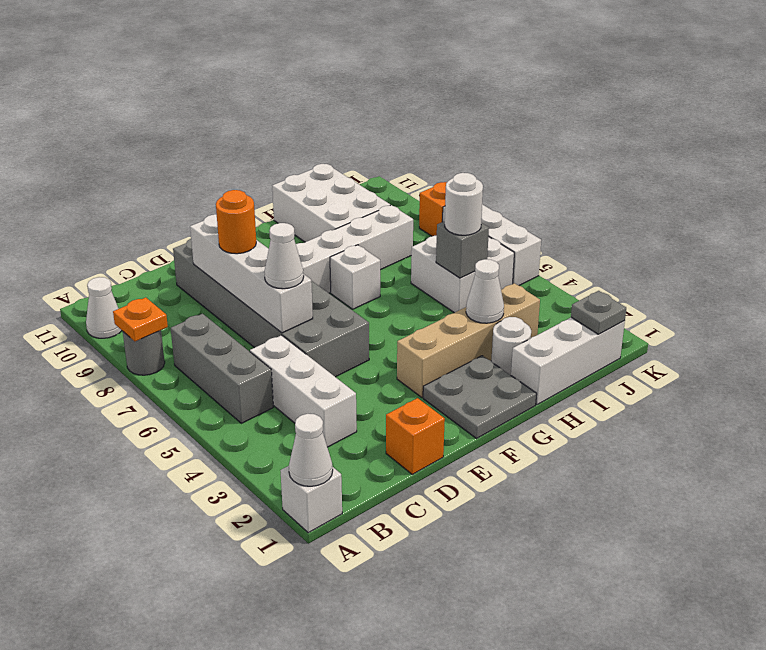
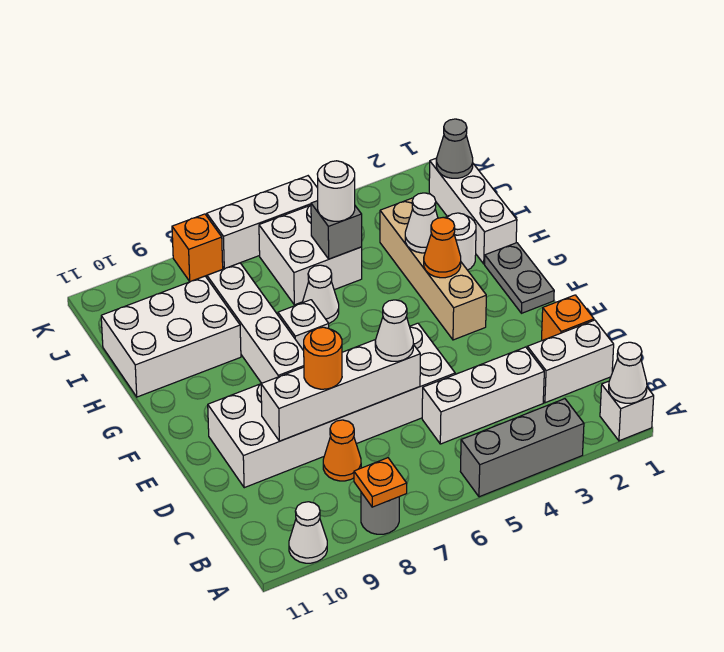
grey 1x3 brick [171,314,273,423] -> grey 1x3 brick moved to [460,399,584,497]
none -> white 1x2 brick [527,320,614,403]
none -> orange 1x1 cone [323,420,361,481]
grey 2x6 brick [173,239,369,377] -> white 2x6 brick [208,323,455,488]
grey 2x2 plate [423,356,537,438] -> grey 1x2 plate [485,243,554,313]
none -> orange 1x1 cone [424,217,461,278]
none -> white 1x1 cone [302,265,339,323]
grey 1x1 plate [571,291,626,334] -> grey 1x1 cone [436,119,473,178]

